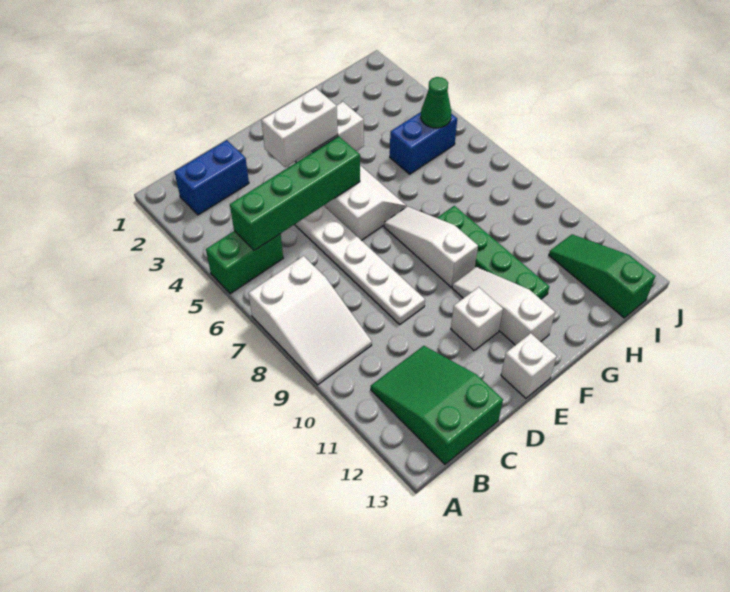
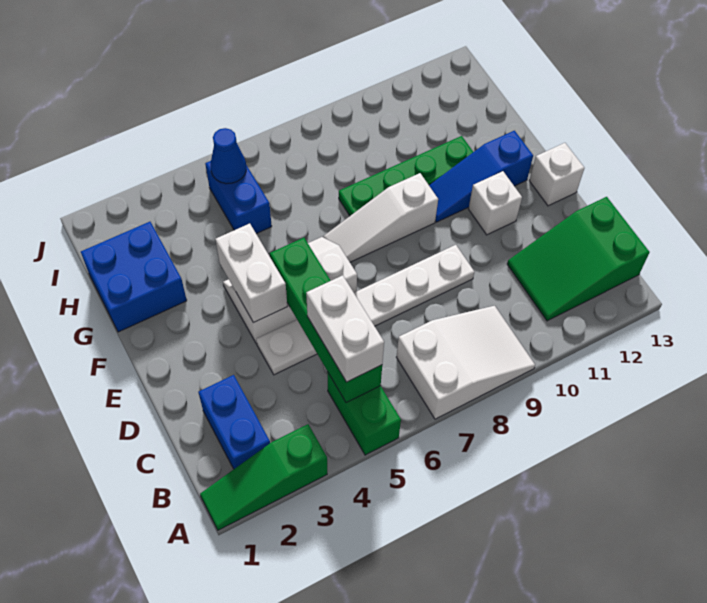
white 1x2 brick [261,88,338,167] -> white 1x2 brick moved to [306,275,384,382]
white 1x3 slope [452,267,555,345] -> blue 1x3 slope [429,131,533,222]
none -> blue 2x2 brick [81,222,187,332]
green 1x1 cone [421,77,451,128] -> blue 1x1 cone [211,128,246,184]
green 1x3 slope [549,234,655,318] -> green 1x3 slope moved to [200,424,327,530]

